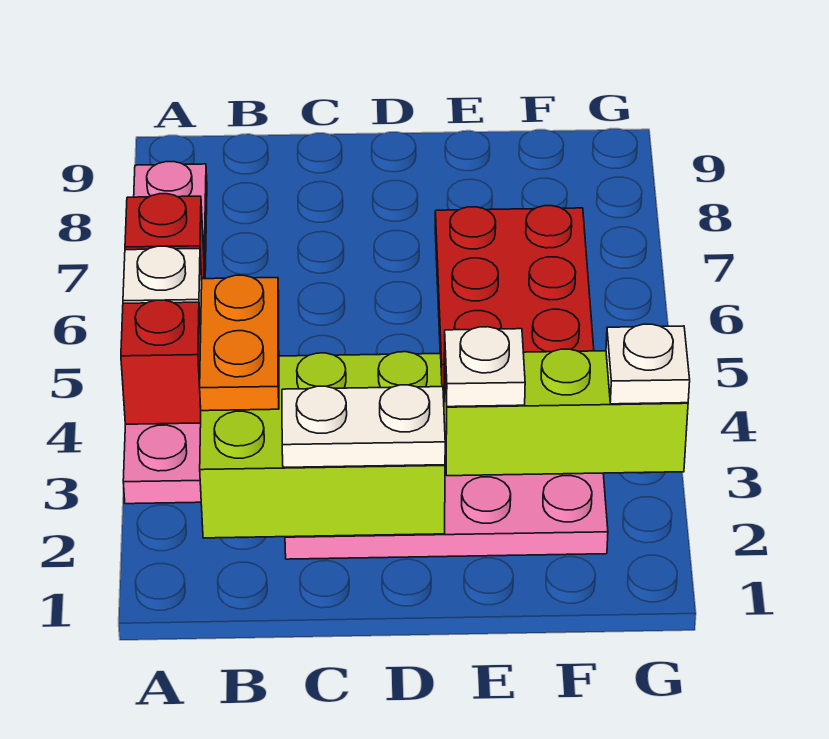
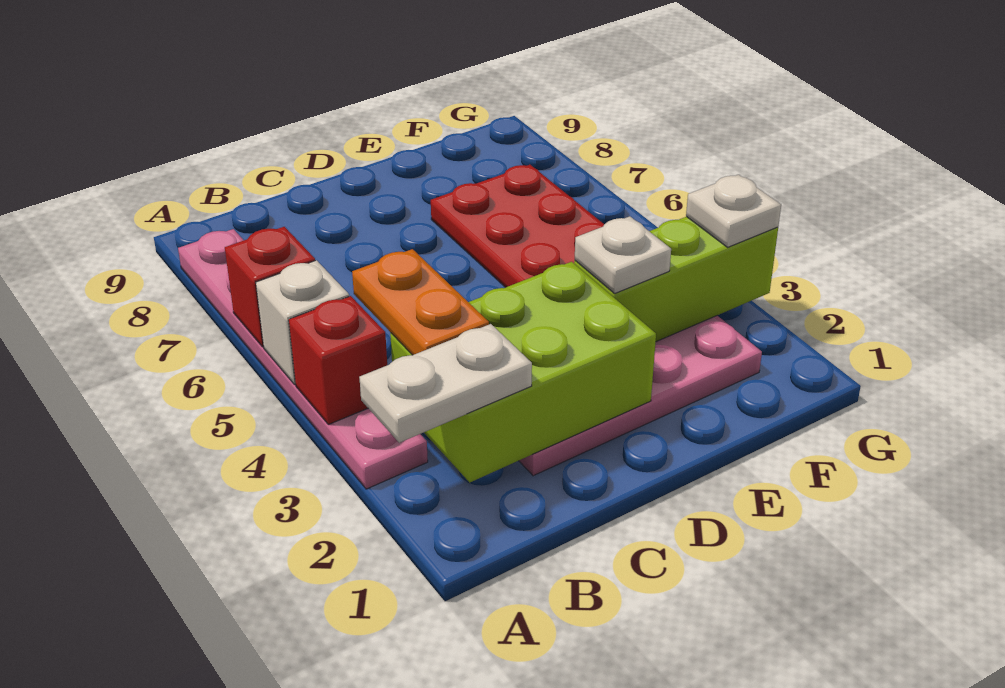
white 1x2 plate [282,385,445,467] -> white 1x2 plate moved to [359,324,532,443]

